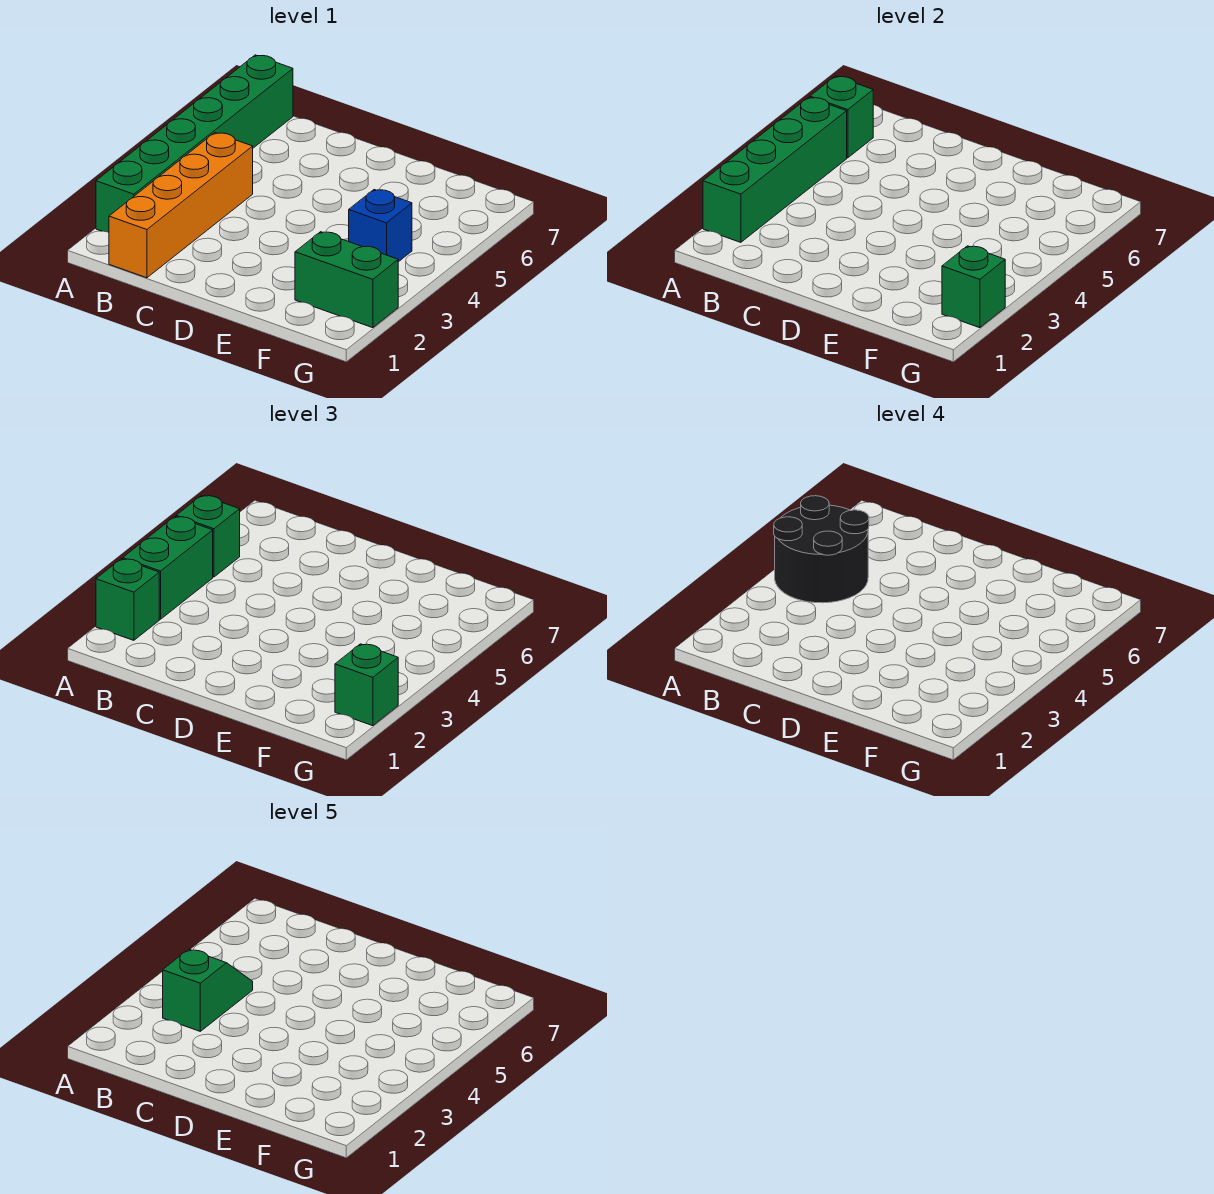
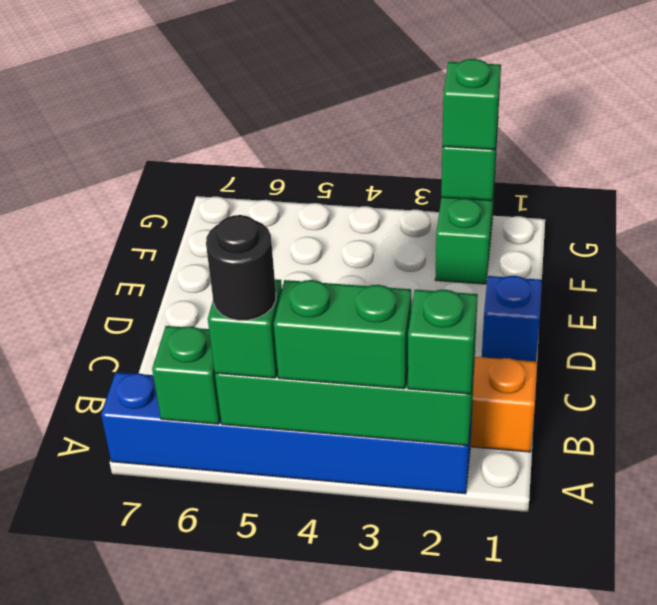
green 1x6 brick [96,55,293,232] -> blue 1x6 brick [101,372,472,494]
black 2x2 round brick [774,496,869,603] -> black 1x1 round brick [206,215,276,320]
green 1x2 slope [163,949,253,1031] -> none
blue 1x1 brick [349,190,412,262] -> blue 1x1 brick moved to [482,276,542,362]

